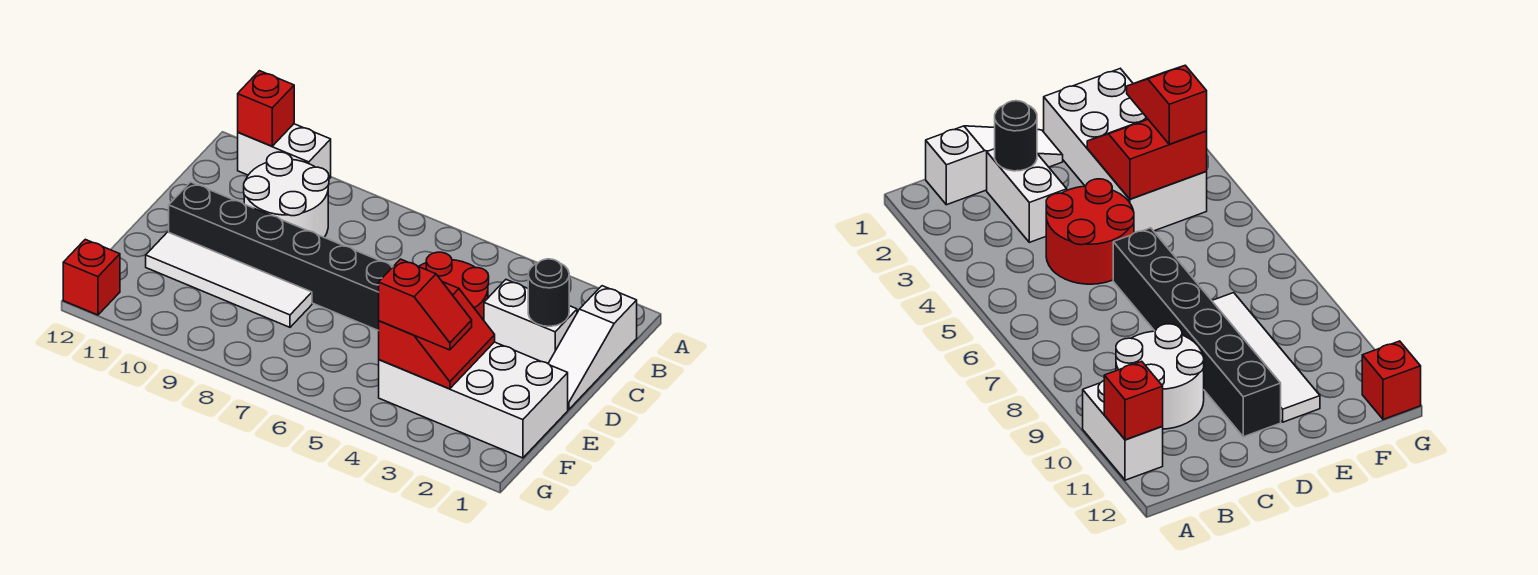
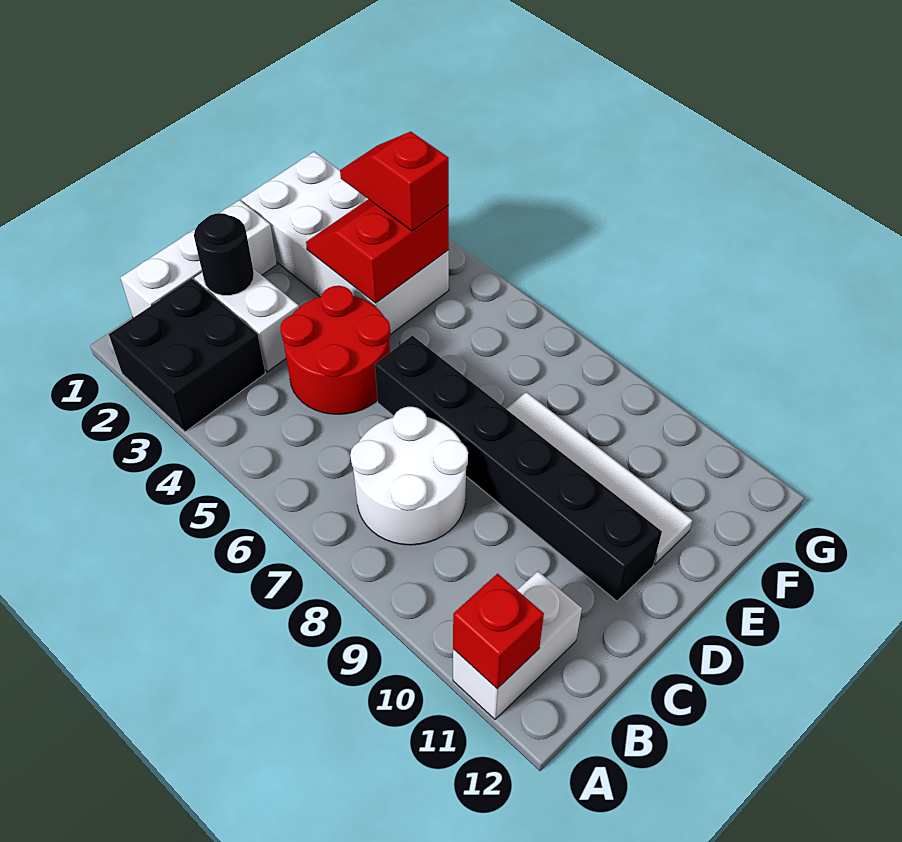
none -> black 2x2 brick [109,279,265,432]
white 1x2 brick [238,124,331,179] -> white 1x2 brick turned to [453,571,582,719]
white 1x3 slope [548,286,637,410] -> white 1x3 brick [120,200,277,318]
white 2x2 round brick [244,152,329,237] -> white 2x2 round brick moved to [350,407,468,545]
red 1x1 brick [63,239,120,315] -> none

